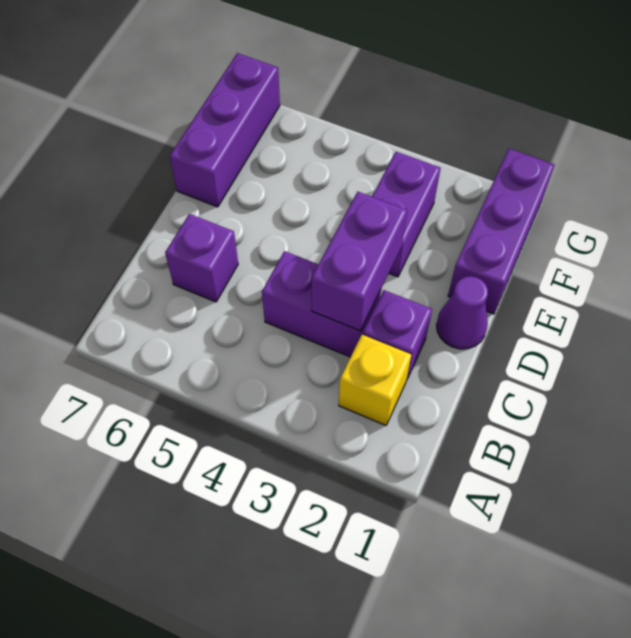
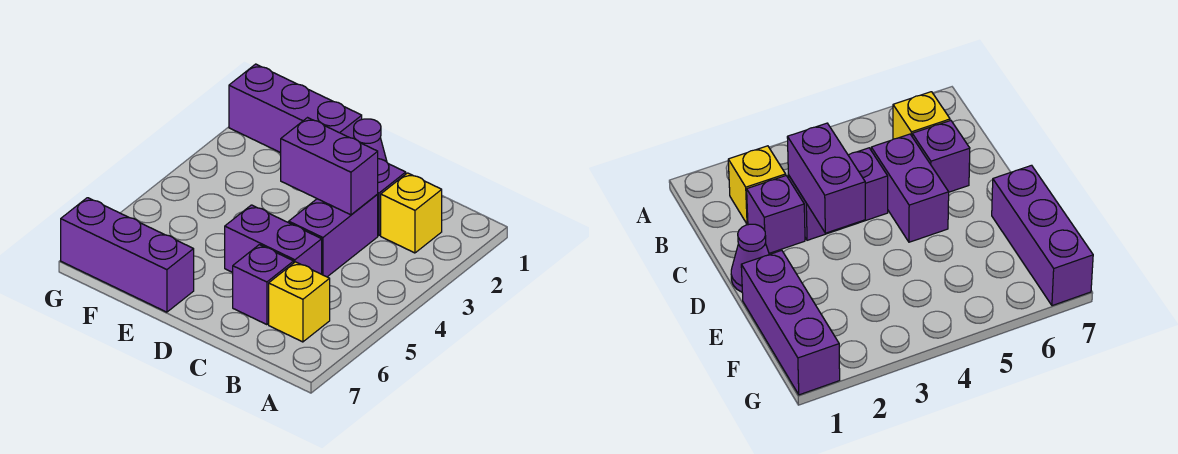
none -> yellow 1x1 brick [269,262,330,342]
purple 1x2 brick [372,152,441,277] -> purple 1x2 brick moved to [225,205,322,274]

